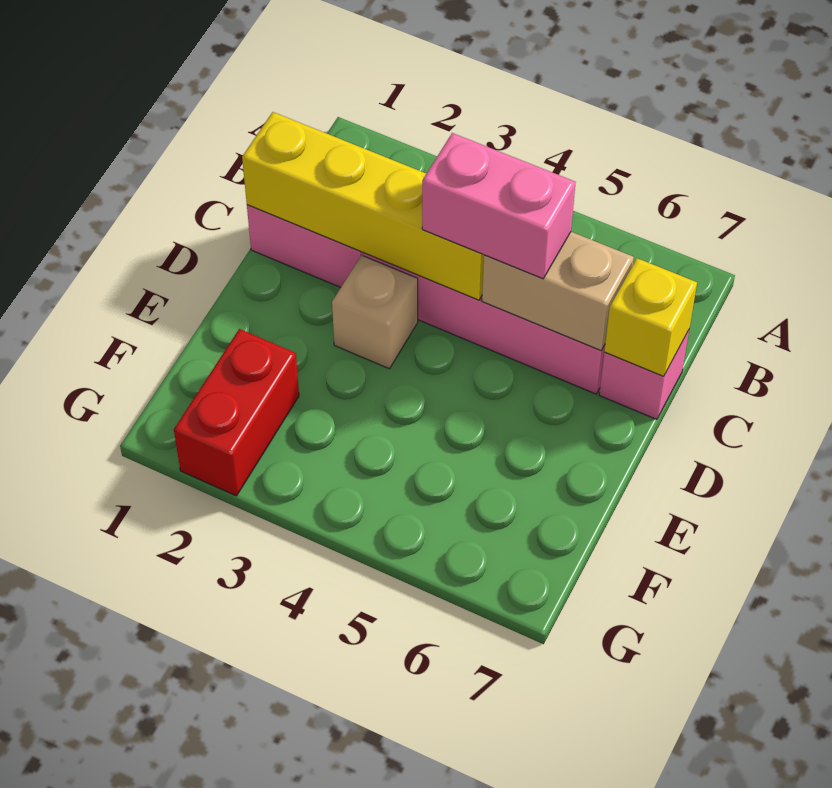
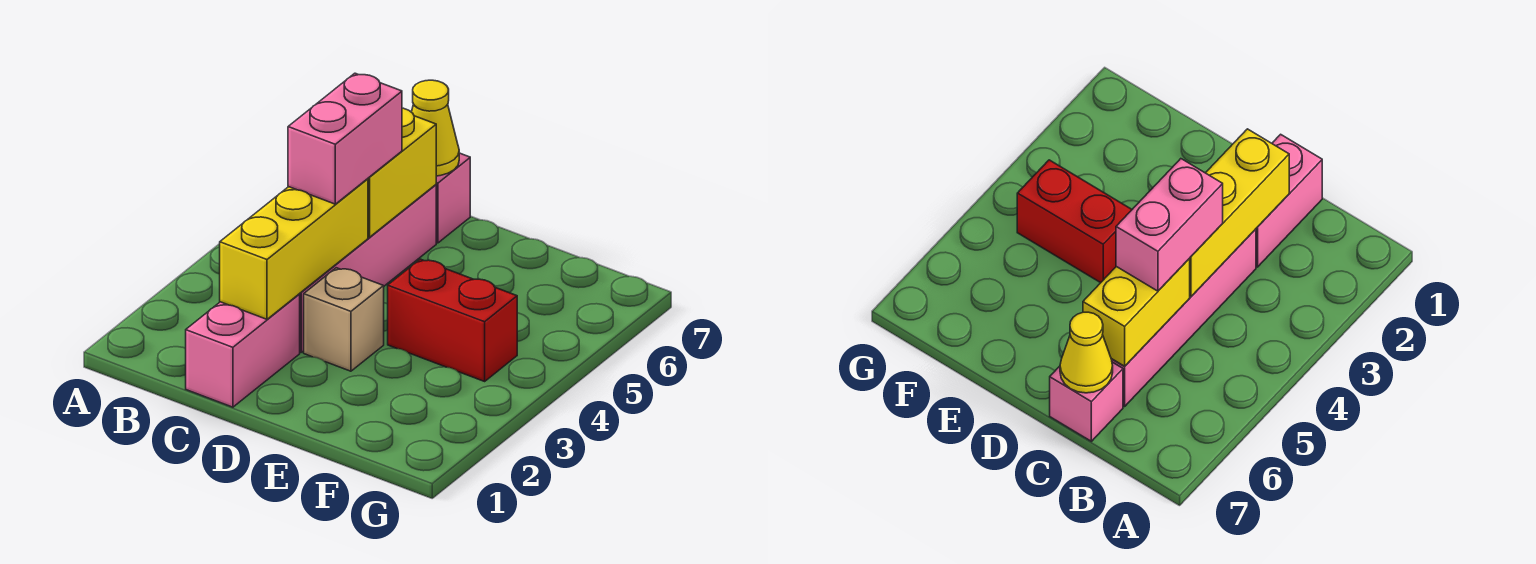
yellow 1x4 brick [242,112,484,300] -> yellow 1x3 brick [220,179,368,319]
tan 1x2 brick [482,232,634,350] -> yellow 1x2 brick [368,108,436,237]
yellow 1x1 brick [604,258,697,376] -> yellow 1x1 cone [412,80,459,176]
red 1x2 brick [174,329,299,496] -> red 1x2 brick moved to [388,259,517,381]

